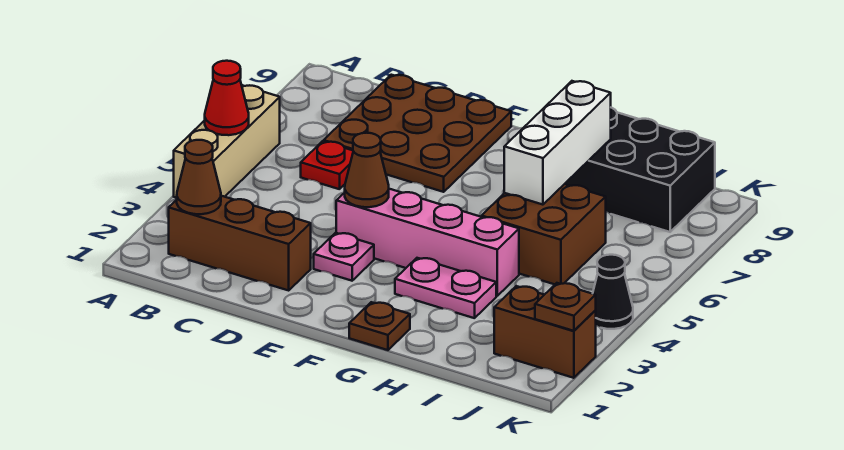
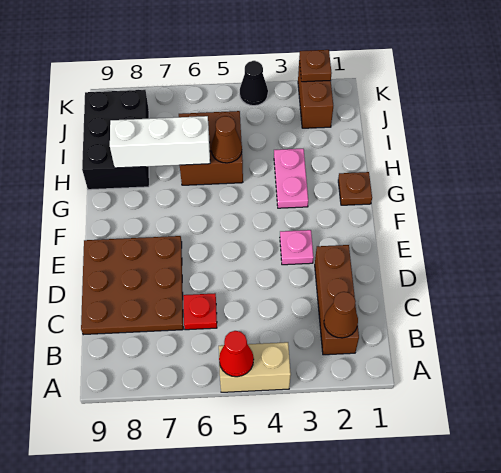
tan 1x3 brick [174,85,280,198] -> tan 1x2 brick [219,342,291,392]
pink 1x4 brick [336,189,519,296] -> none
brown 1x1 cone [344,133,389,207] -> brown 1x1 cone moved to [211,116,242,163]

